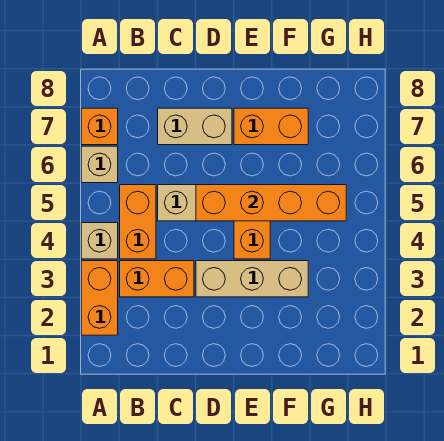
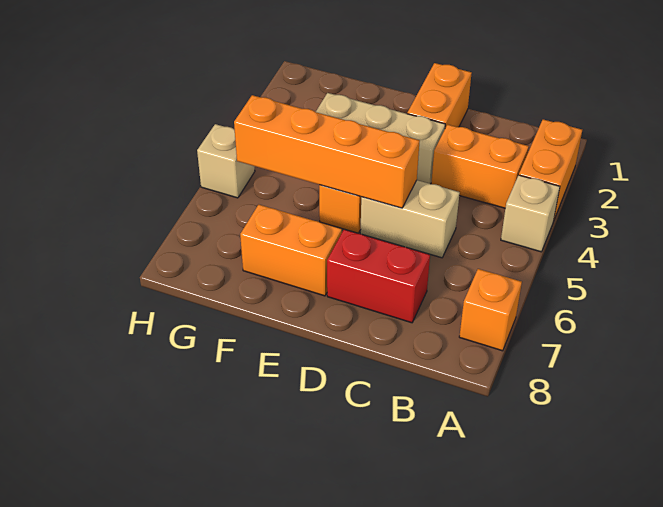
tan 1x1 brick [81,146,118,183] -> tan 1x1 brick moved to [197,124,255,198]
orange 1x2 brick [120,185,156,259] -> orange 1x2 brick moved to [407,63,472,128]
tan 1x2 brick [158,108,232,145] -> red 1x2 brick [327,229,430,323]

